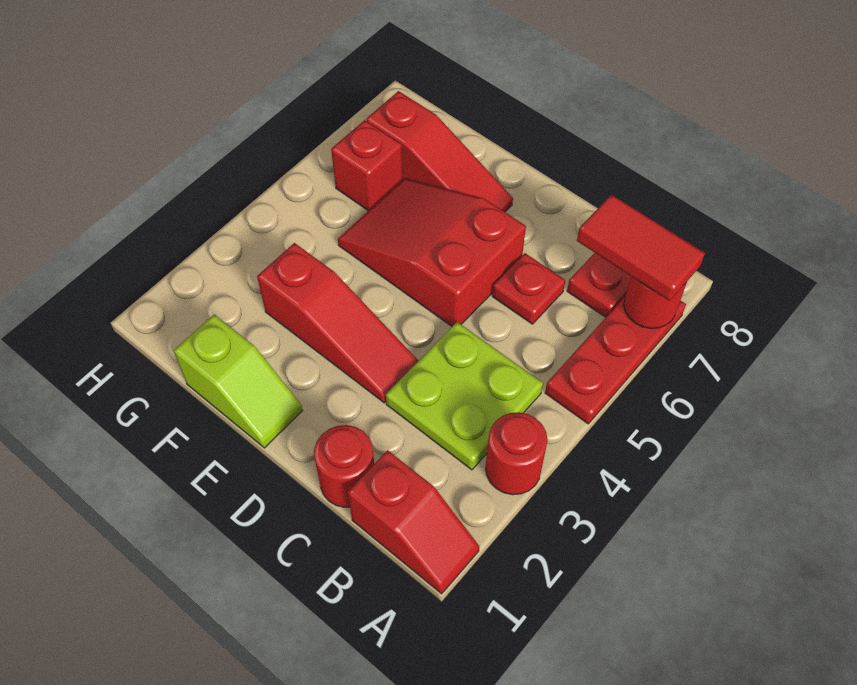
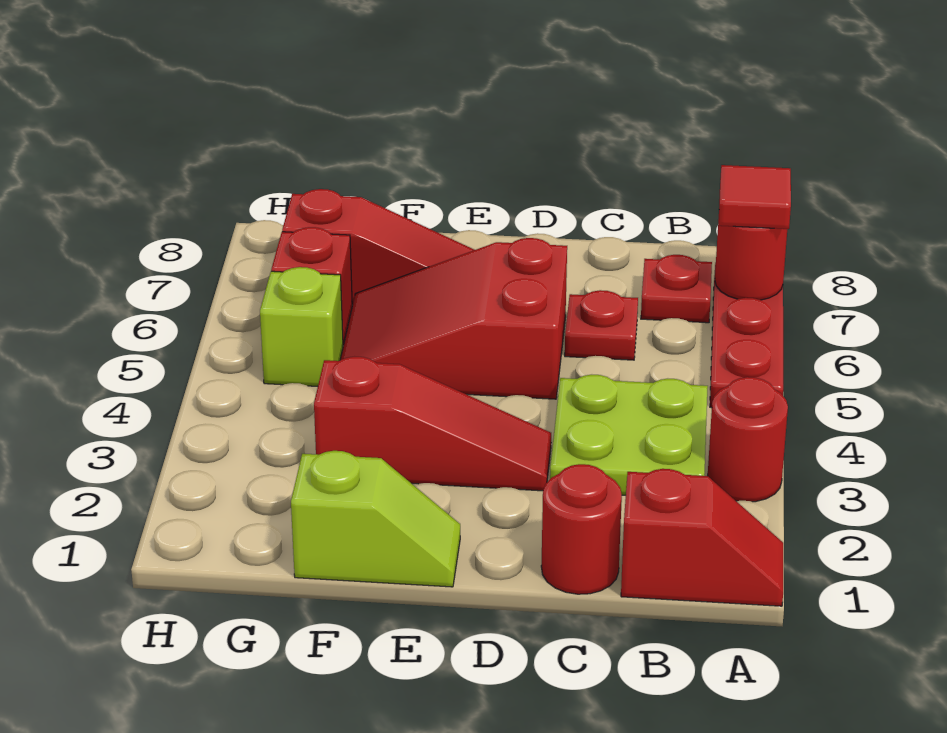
red 1x2 tile [577,195,705,301] -> red 1x1 tile [719,165,791,229]
none -> lime 1x1 brick [260,267,343,386]

